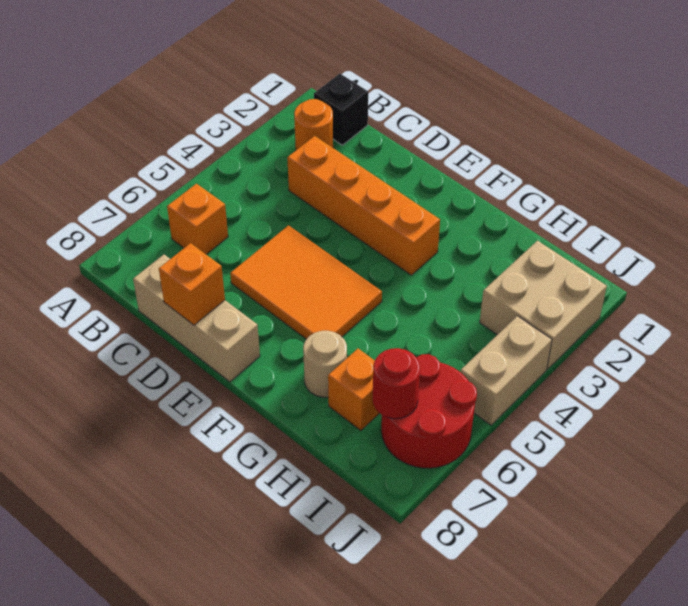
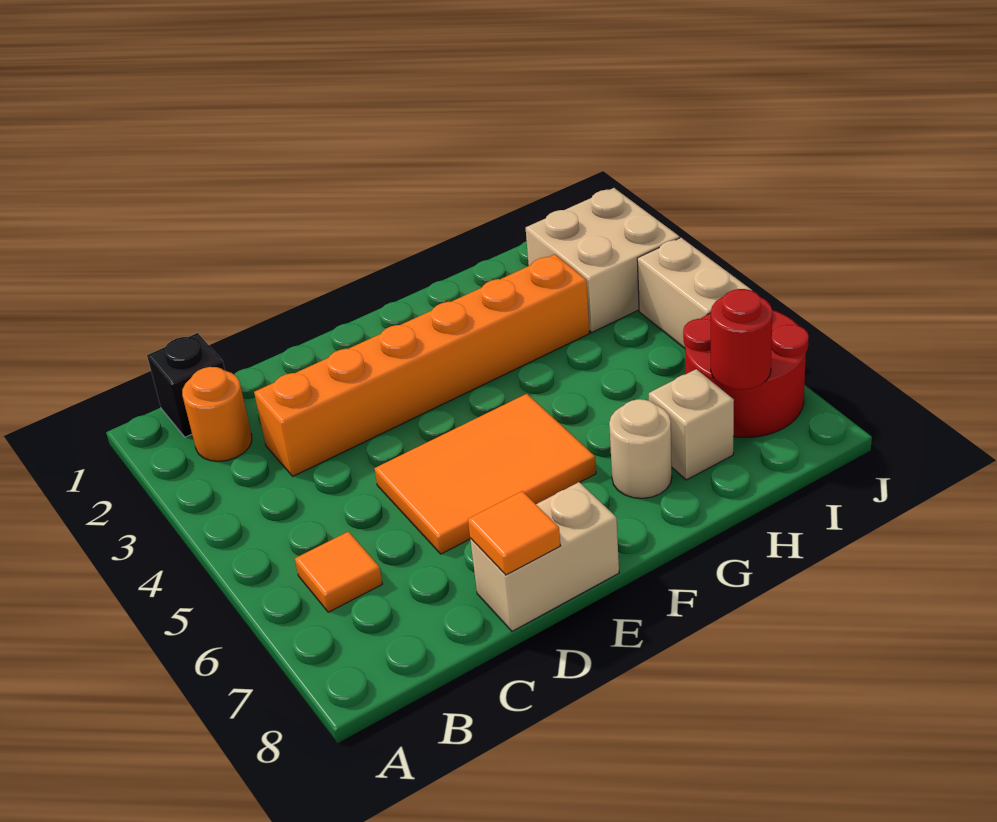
orange 1x1 brick [167,184,228,254] -> orange 1x1 tile [295,532,382,612]
orange 1x4 brick [287,136,440,275] -> orange 1x6 brick [254,254,589,476]
tan 1x3 brick [133,255,260,382] -> tan 1x2 brick [470,482,619,631]
orange 1x1 brick [159,243,225,325] -> orange 1x1 tile [468,491,560,575]
orange 1x1 brick [328,349,379,431] -> tan 1x1 brick [649,369,734,480]

